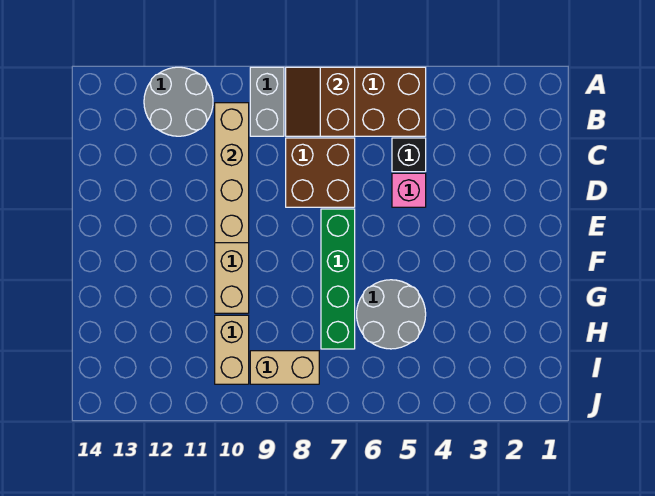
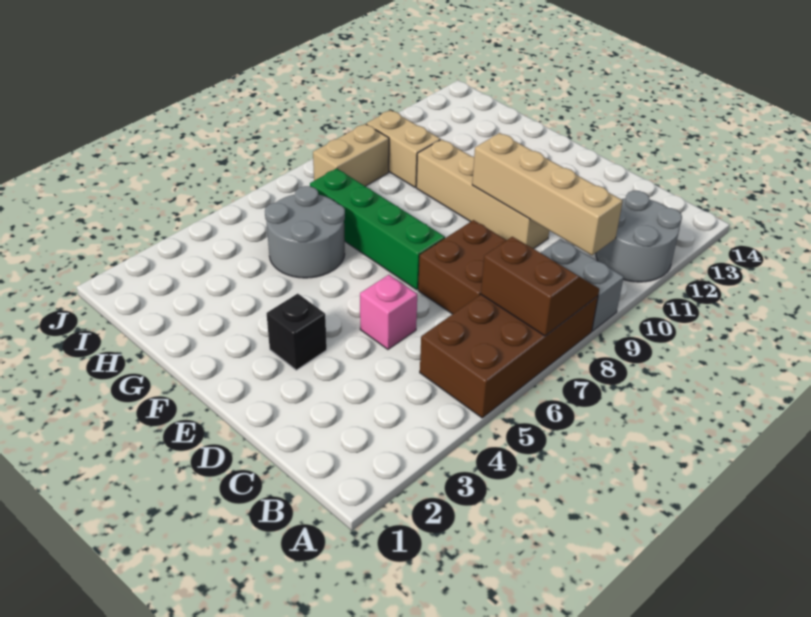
black 1x1 brick [392,138,426,172] -> black 1x1 brick moved to [266,294,327,370]

